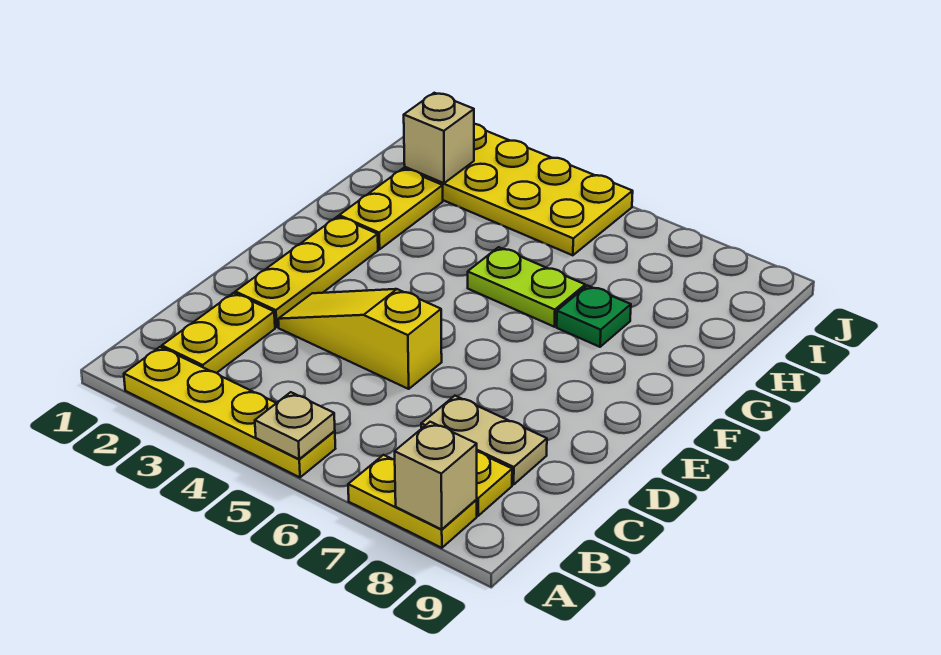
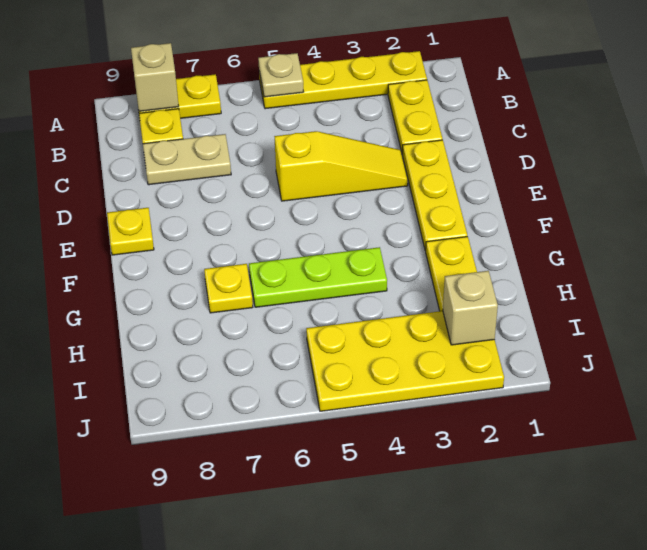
none -> yellow 1x1 plate [107,208,154,255]
lime 1x2 plate [468,247,585,327] -> lime 1x3 plate [249,247,387,307]
green 1x1 plate [557,286,631,347] -> yellow 1x1 plate [204,264,253,313]

